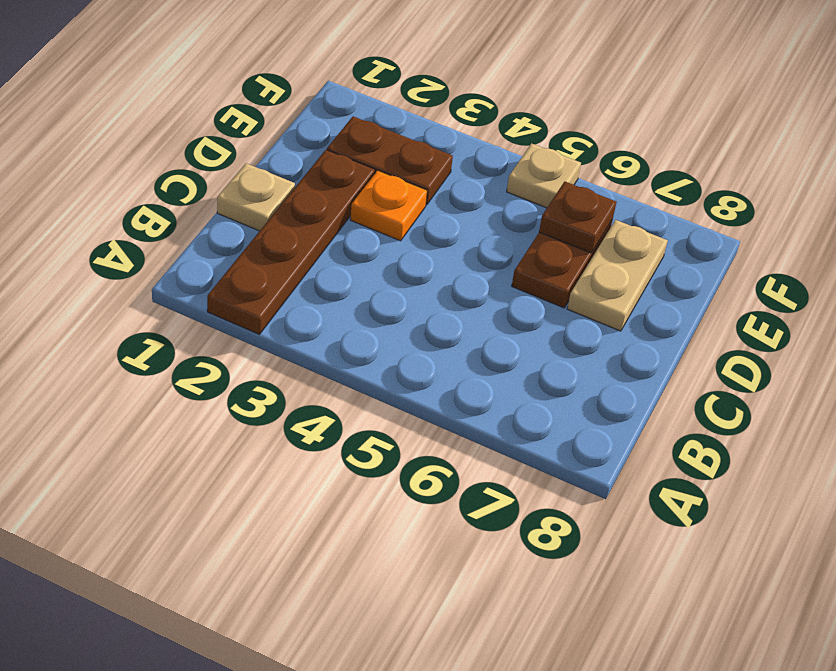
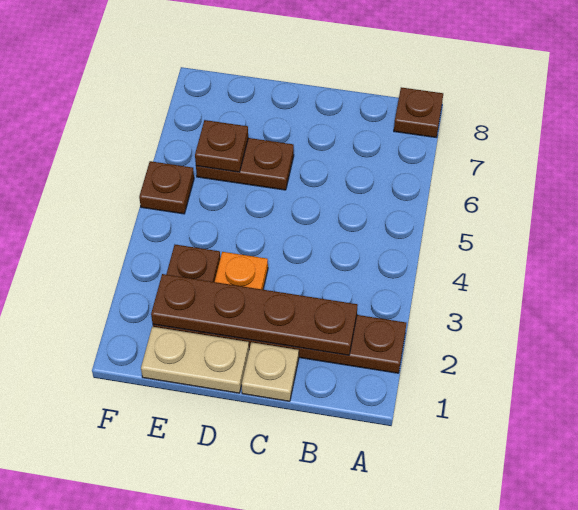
none -> brown 1x1 plate [394,87,443,137]
none -> brown 1x4 plate [151,274,358,355]
tan 1x2 plate [567,220,668,331] -> tan 1x2 plate moved to [141,327,249,393]
tan 1x1 plate [507,143,581,208] -> brown 1x1 plate [139,161,194,214]

